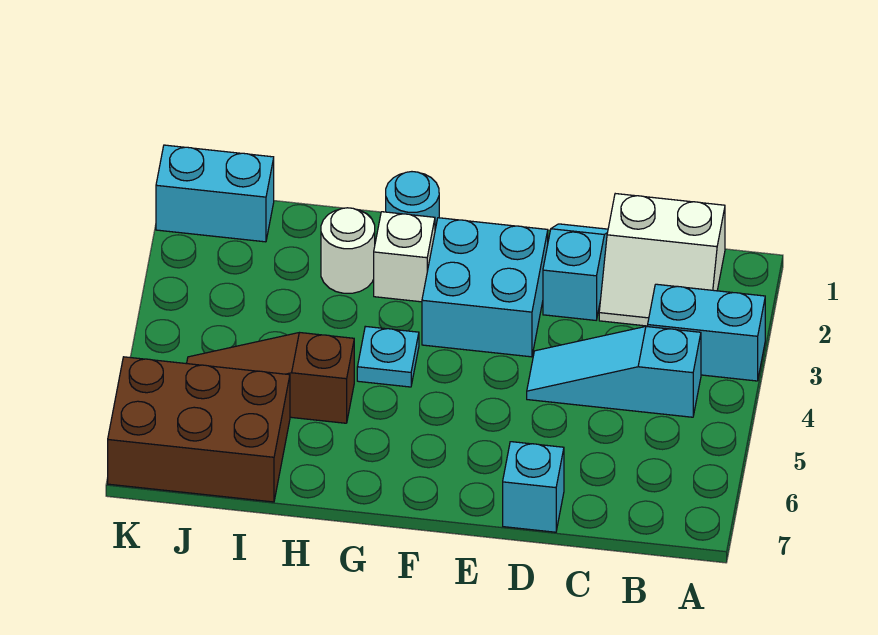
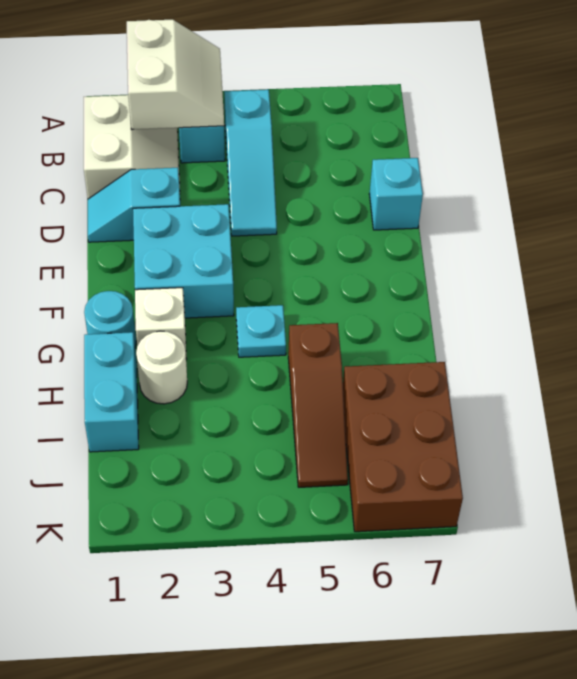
none -> white 2x2 slope [127,20,224,129]
cyan 1x2 brick [156,145,274,242] -> cyan 1x2 brick moved to [84,332,139,452]

